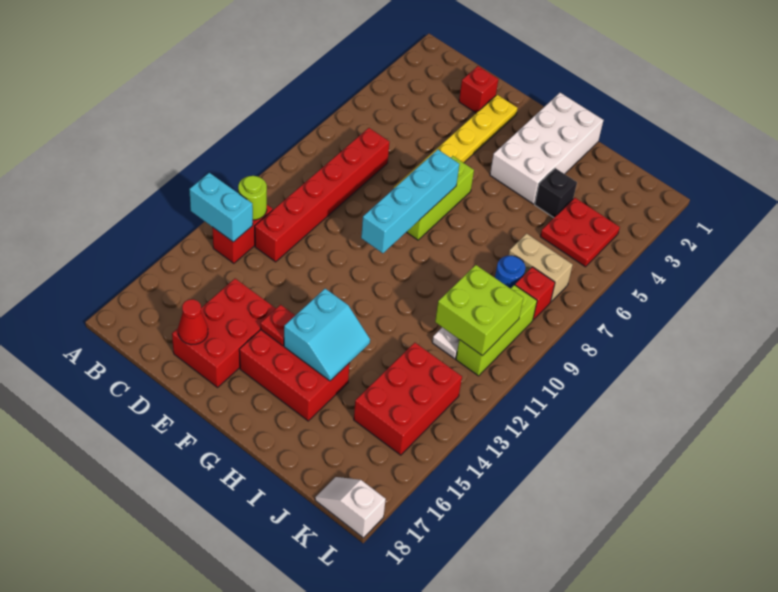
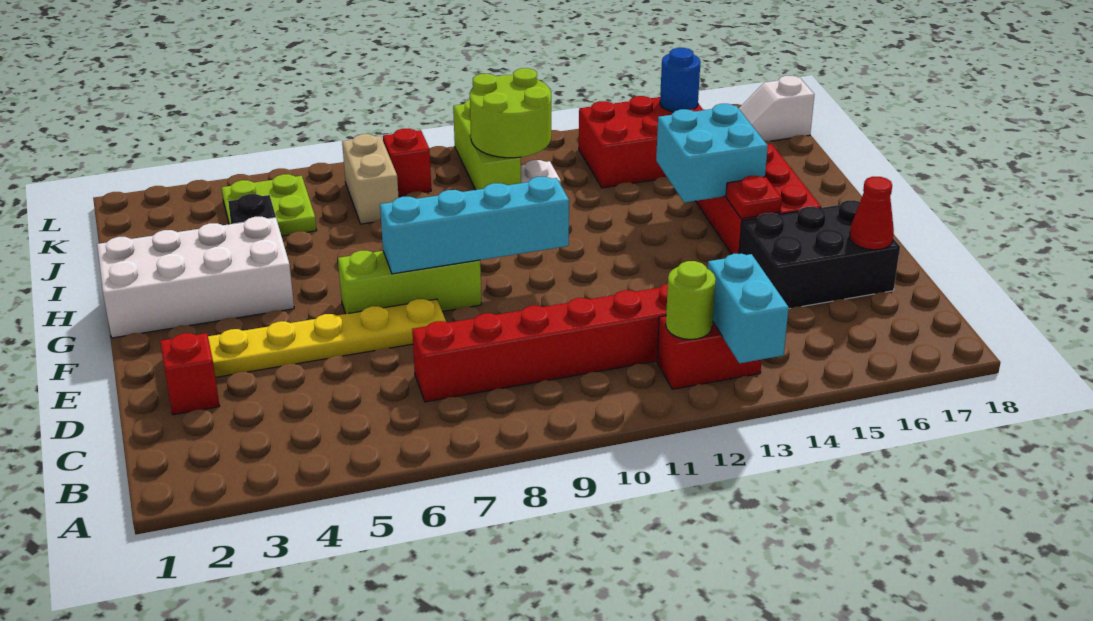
red 2x3 brick [172,279,276,387] -> black 2x3 brick [739,200,900,309]
cyan 2x2 slope [284,289,370,381] -> cyan 2x2 brick [656,104,768,203]
red 2x2 plate [540,198,620,267] -> lime 2x2 plate [221,174,317,236]
blue 1x1 round brick [495,256,525,289] -> blue 1x1 round brick moved to [660,48,700,112]
lime 2x2 brick [435,265,523,355] -> lime 2x2 round brick [470,68,551,158]
lime 1x3 brick [456,285,537,376] -> lime 1x3 brick turned to [453,100,521,190]
white 1x2 slope [315,477,386,538] -> white 1x2 slope turned to [739,76,814,141]

